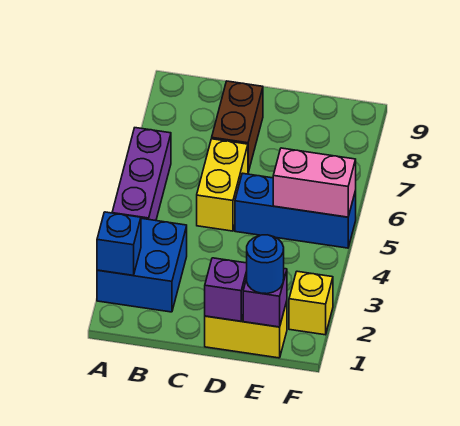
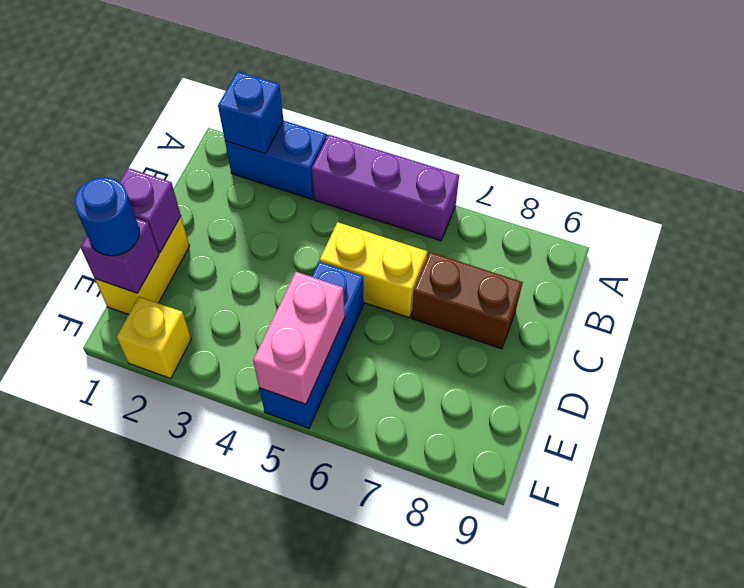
blue 2x2 brick [97,218,187,312] -> blue 1x2 brick [225,121,327,199]

